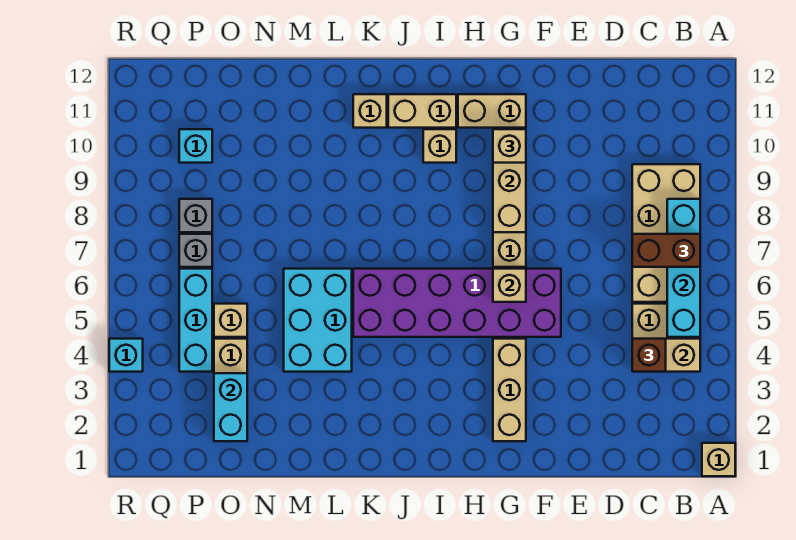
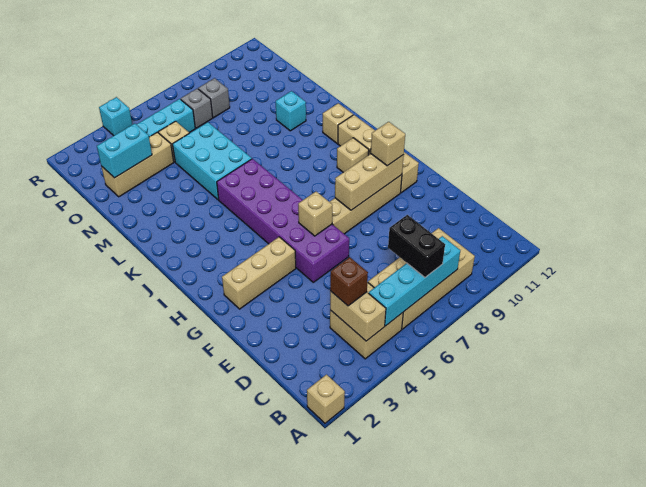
brown 1x2 brick [632,234,700,267] -> black 1x2 brick [388,215,445,277]
cyan 2x3 brick [284,269,352,372] -> cyan 2x3 brick turned to [173,122,252,200]
cyan 1x1 brick [179,129,212,163] -> cyan 1x1 brick moved to [276,91,306,131]

